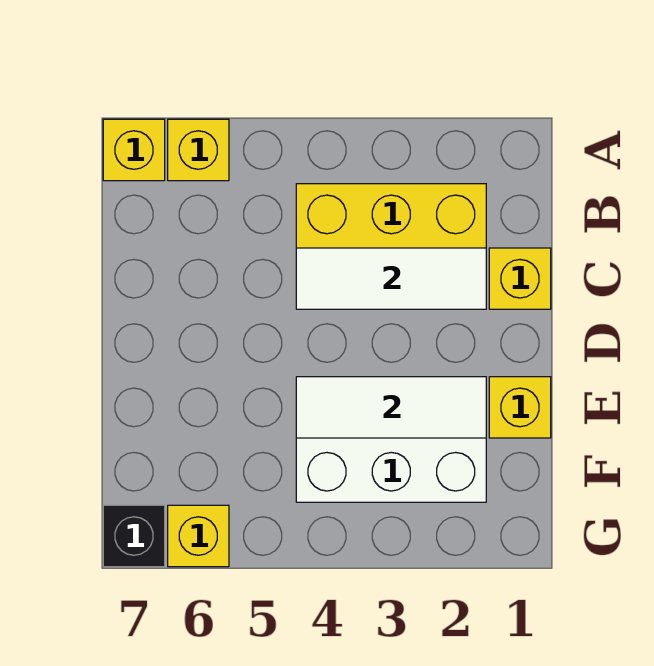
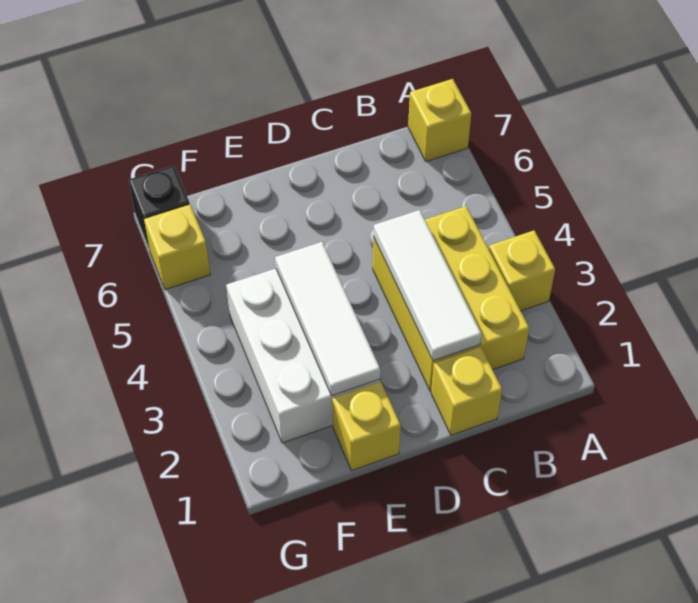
yellow 1x1 brick [168,119,229,181] -> yellow 1x1 brick moved to [489,231,555,311]

